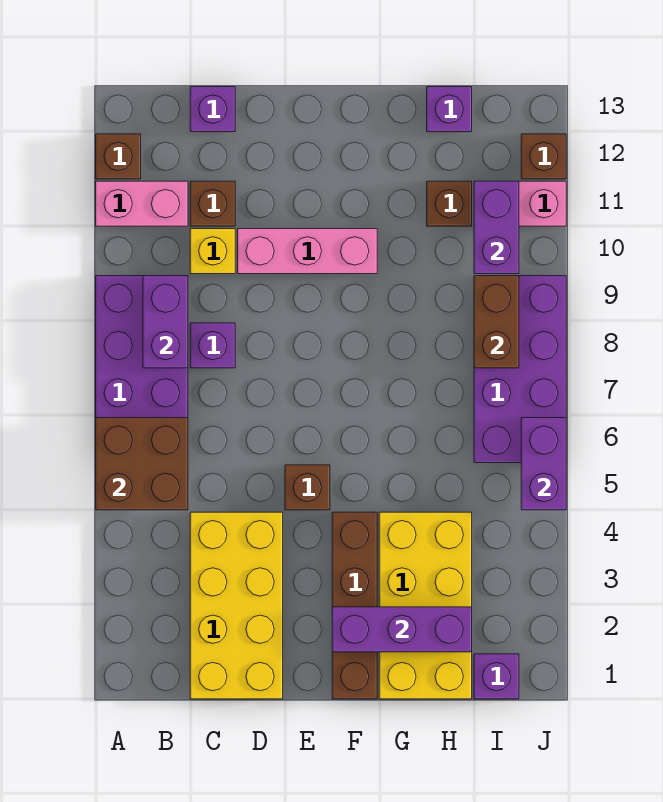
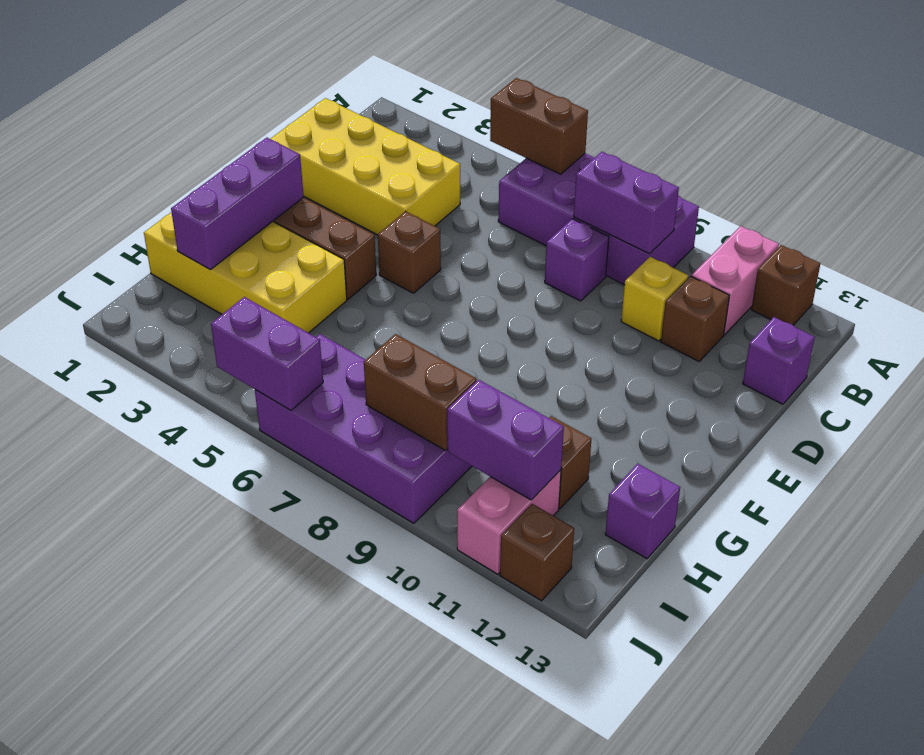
brown 2x2 brick [96,418,188,510] -> brown 1x2 brick [490,78,588,174]
pink 1x3 brick [238,229,377,274] -> none
purple 1x1 brick [474,654,519,699] -> none

